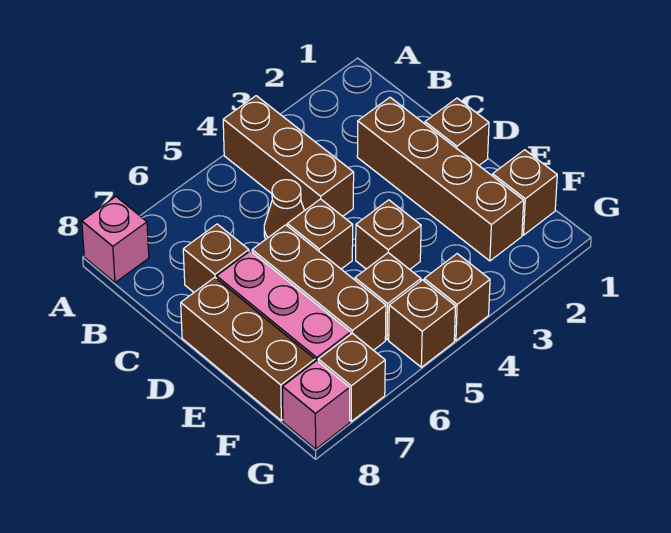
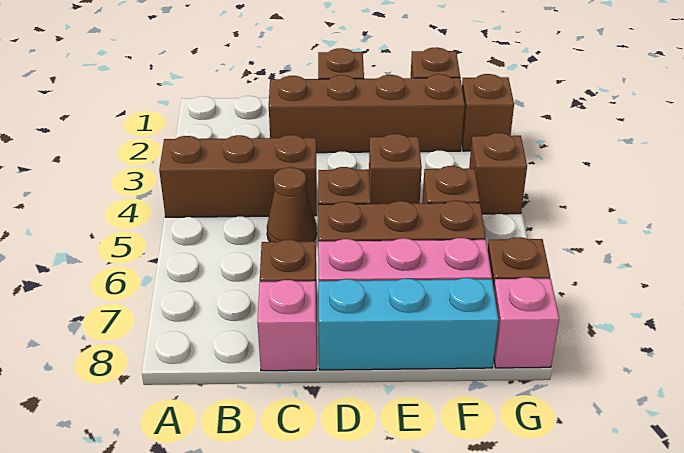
pink 1x1 brick [82,197,149,283] -> pink 1x1 brick moved to [257,280,317,371]
brown 1x3 brick [181,277,315,421] -> cyan 1x3 brick [319,278,499,370]
brown 1x1 brick [389,280,456,367] -> brown 1x1 brick moved to [462,74,514,151]

